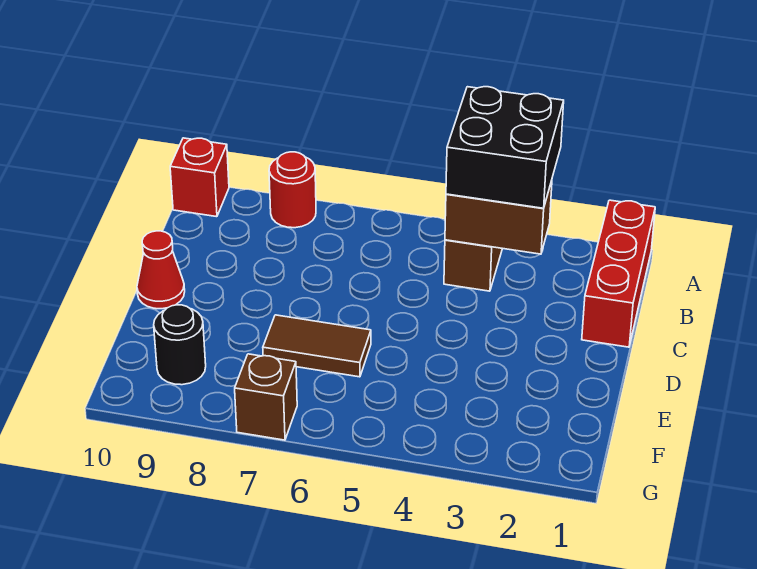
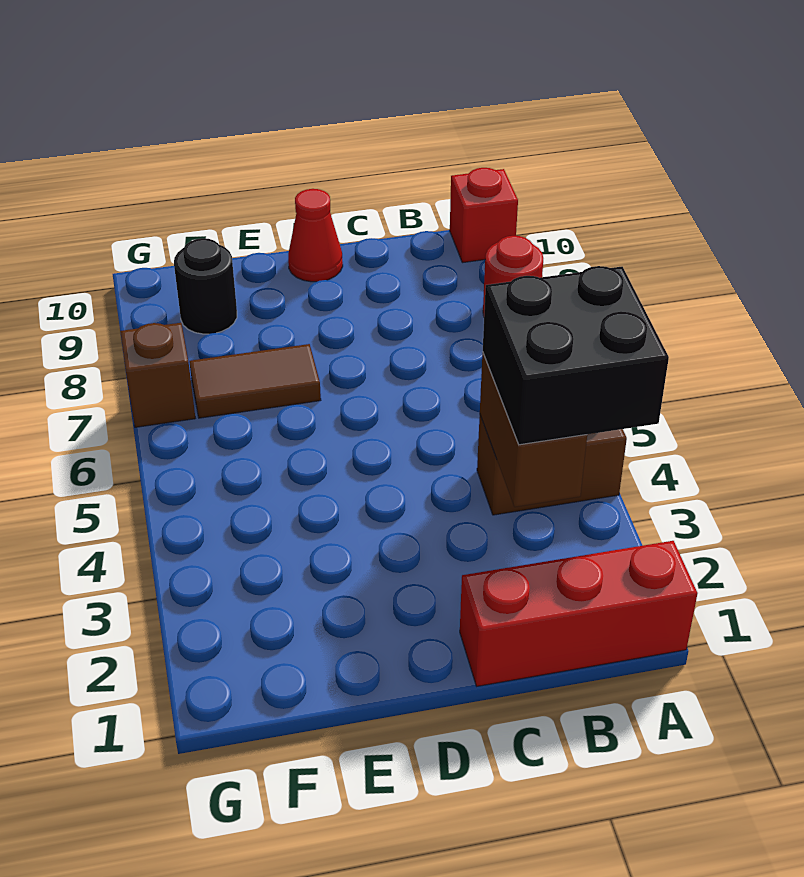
brown 1x2 tile [263,315,371,377] -> brown 1x2 tile turned to [189,344,321,418]

